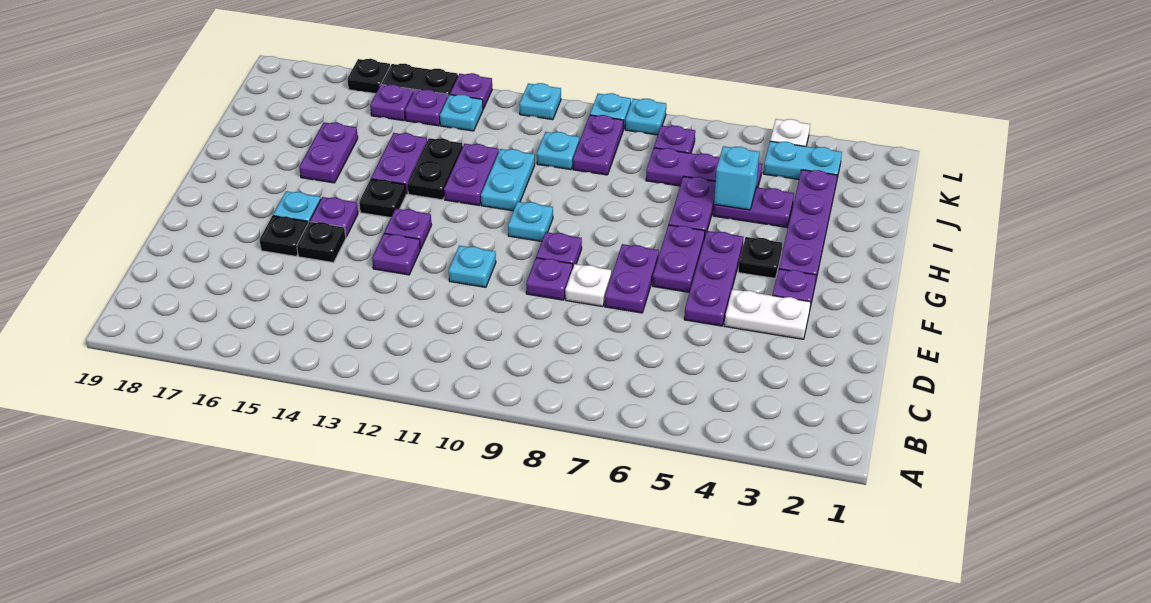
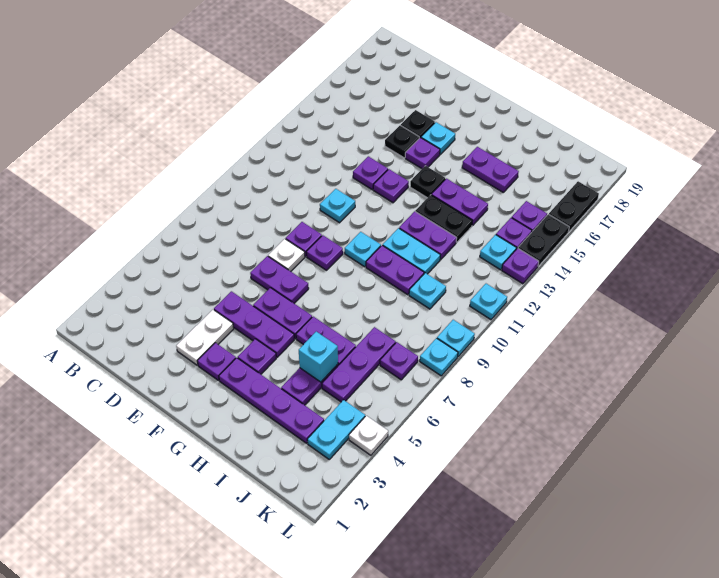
black 1x1 plate [738,237,782,278] -> purple 1x1 plate [238,339,276,374]
purple 1x2 plate [573,115,623,175] -> purple 1x2 plate moved to [366,245,424,295]
black 1x1 plate [347,59,390,94] -> black 1x2 plate [549,181,599,232]

